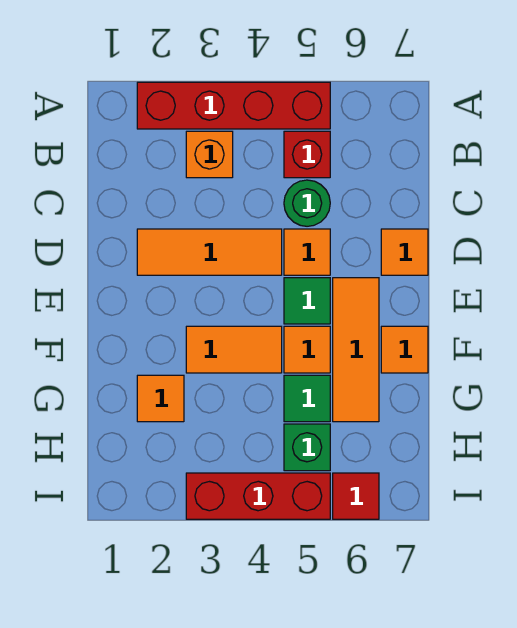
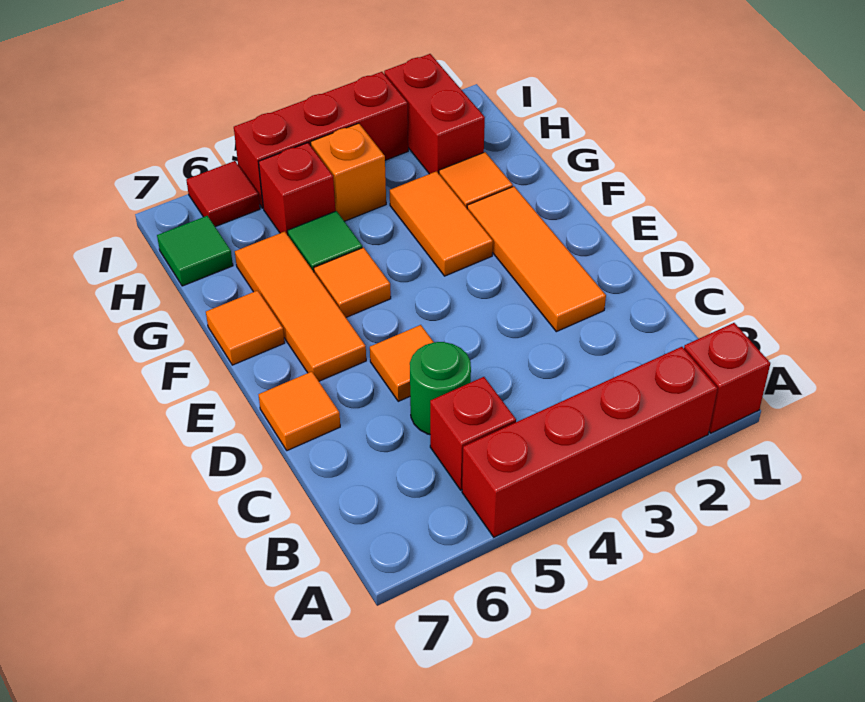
none -> red 1x1 brick [684,323,770,433]
orange 1x1 brick [186,131,233,178] -> orange 1x1 brick moved to [311,123,386,221]
orange 1x3 tile [137,229,282,275] -> orange 1x3 tile turned to [467,186,606,332]
green 1x1 tile [284,278,330,324] -> green 1x1 tile moved to [157,216,233,286]
orange 1x2 tile [186,326,282,373] -> orange 1x2 tile turned to [390,171,493,276]
none -> red 1x2 brick [384,54,485,174]
green 1x1 brick [284,424,330,471] -> red 1x1 brick [259,143,335,235]

